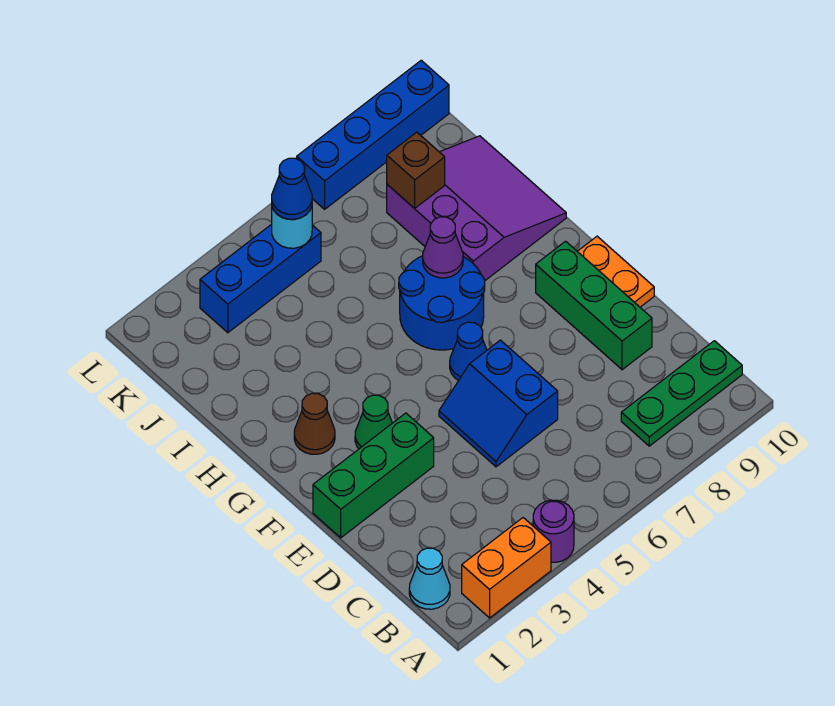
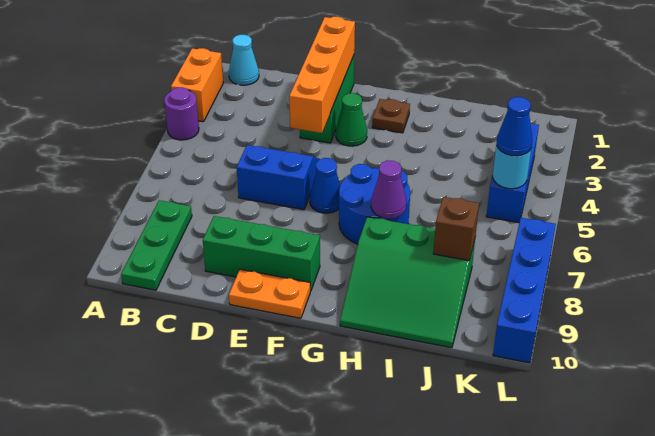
none -> orange 1x4 brick [289,17,355,133]
brown 1x1 cone [294,393,335,454] -> brown 1x1 plate [372,99,410,133]
purple 3x3 slope [387,136,566,280] -> green 3x3 slope [340,217,475,348]

